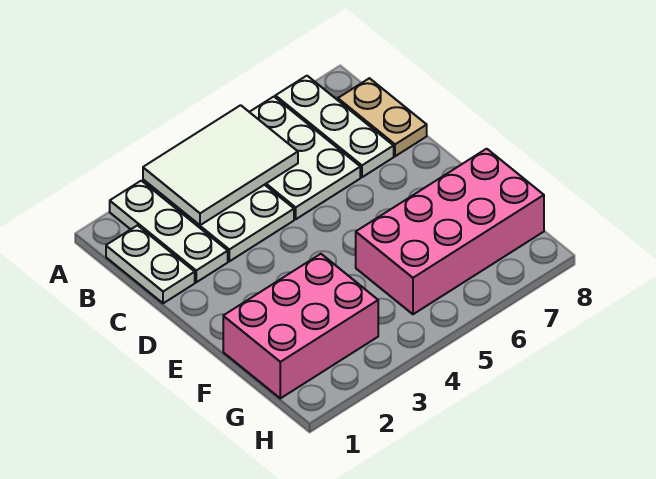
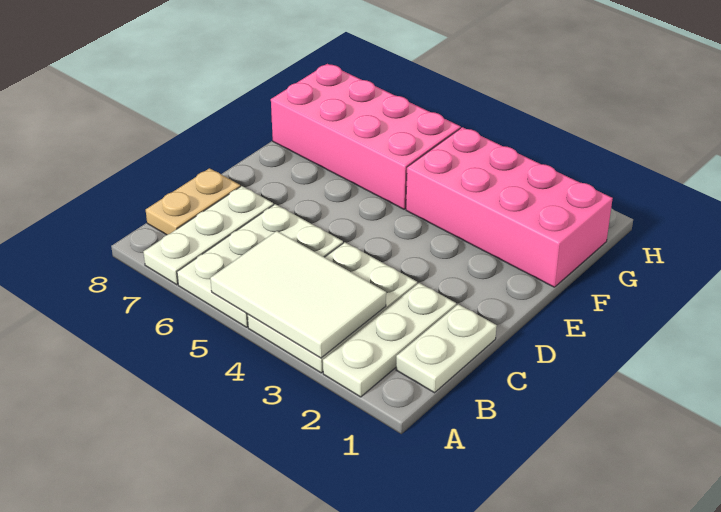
pink 2x3 brick [223,254,378,398] -> pink 2x4 brick [406,127,613,287]

